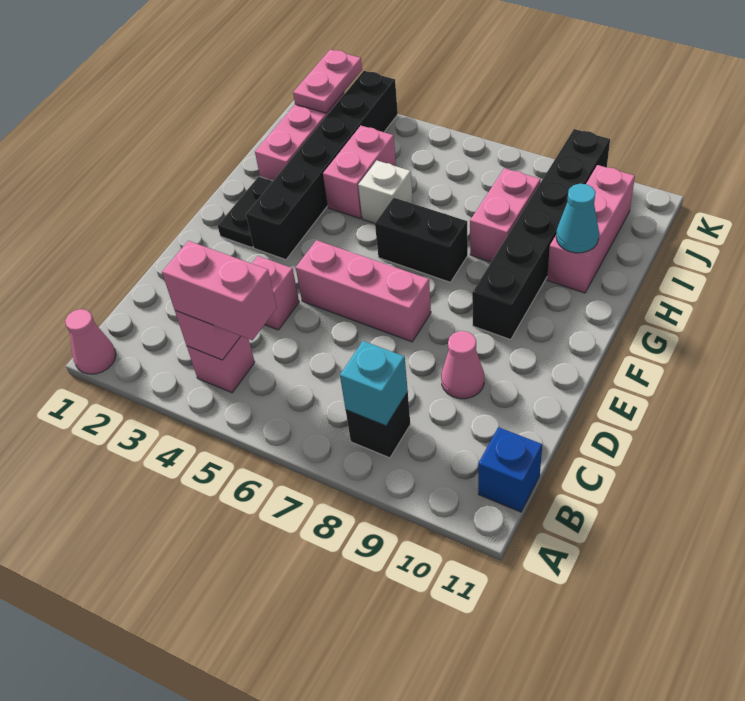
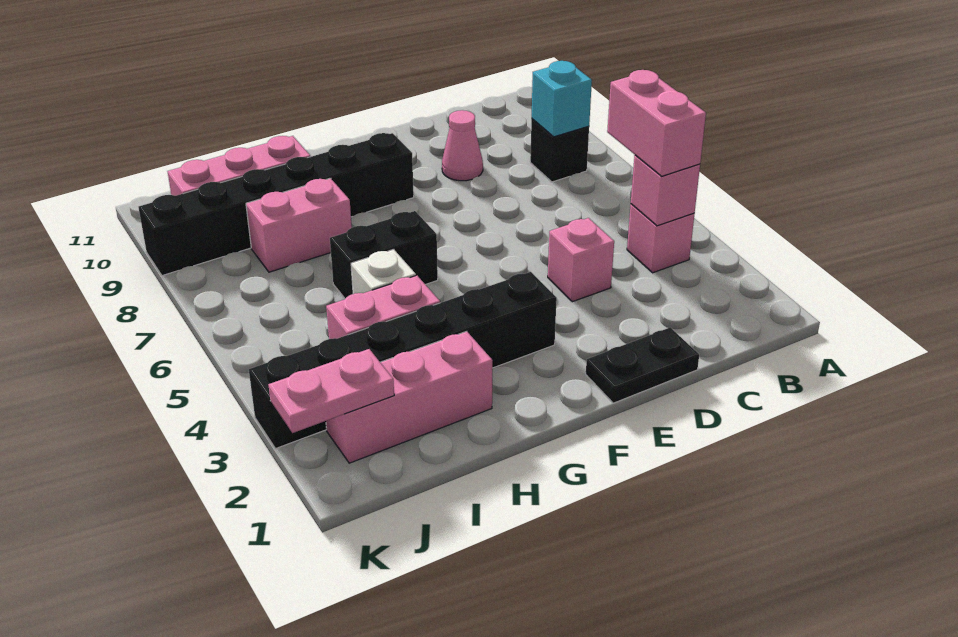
pink 1x1 cone [65,309,116,374] -> none
blue 1x1 brick [478,427,542,512] -> none
pink 1x3 brick [296,240,431,342] -> none
black 1x2 plate [218,177,273,248] -> black 1x2 plate moved to [586,327,699,403]
black 1x2 brick [375,198,468,282] -> black 1x2 brick turned to [330,211,438,298]
cyan 1x1 cone [556,184,599,253] -> none

